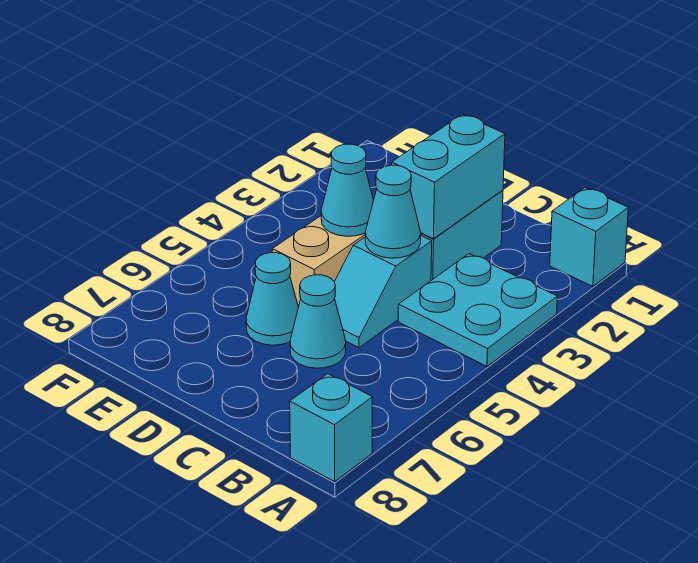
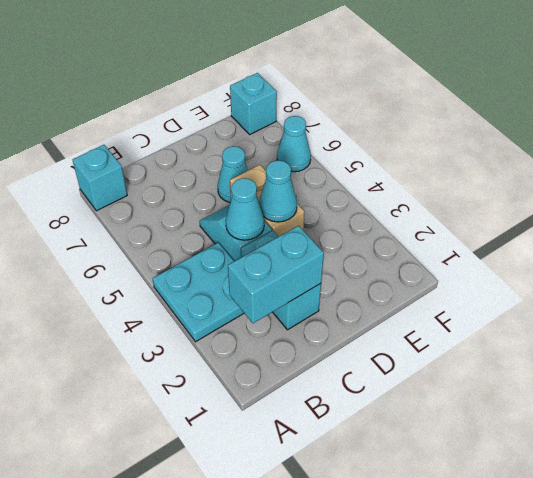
cyan 1x1 brick [550,188,628,286] -> cyan 1x1 brick moved to [230,73,277,134]
cyan 1x2 brick [392,114,505,239] -> cyan 1x2 brick turned to [228,226,324,323]
cyan 1x1 cone [290,275,346,368] -> cyan 1x1 cone moved to [277,116,311,172]

